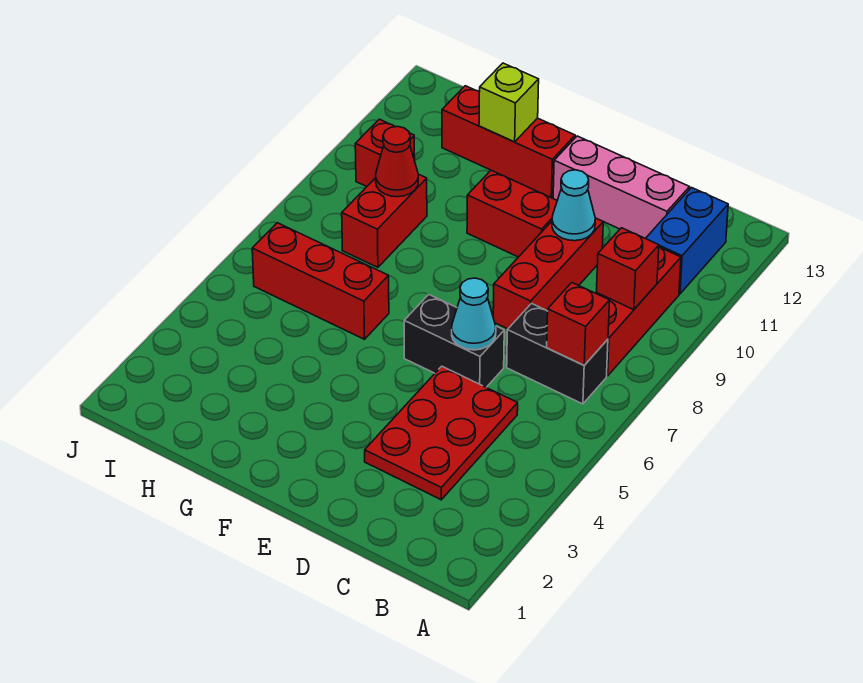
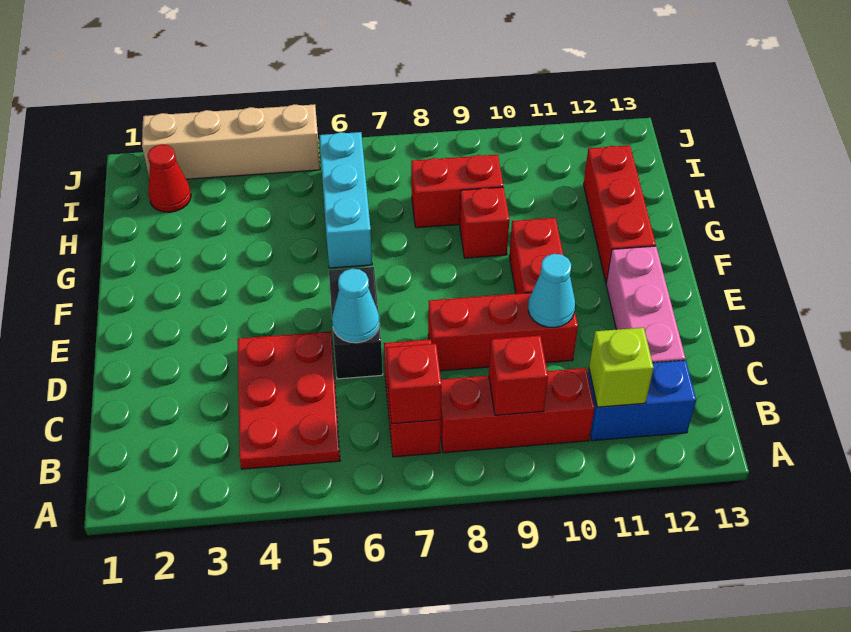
black 1x2 brick [507,304,608,404] -> red 1x2 brick [384,339,441,457]
red 2x3 plate [365,366,518,500] -> red 2x3 plate turned to [238,331,340,469]
red 1x3 brick [252,223,389,339] -> cyan 1x3 brick [319,132,372,268]
lime 1x1 brick [479,63,539,142] -> lime 1x1 brick moved to [589,328,654,407]
red 1x1 cone [376,127,418,197] -> red 1x1 cone moved to [148,144,191,212]
red 1x1 brick [355,119,415,187] -> red 1x1 brick moved to [460,187,509,258]
none -> tan 1x4 brick [142,104,320,179]

